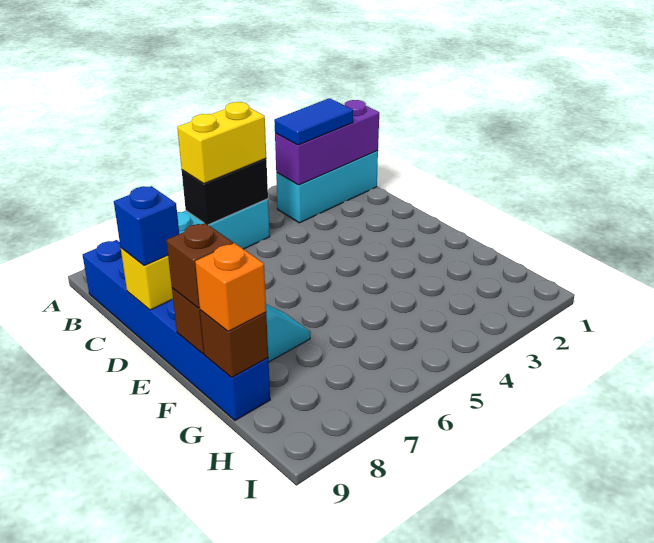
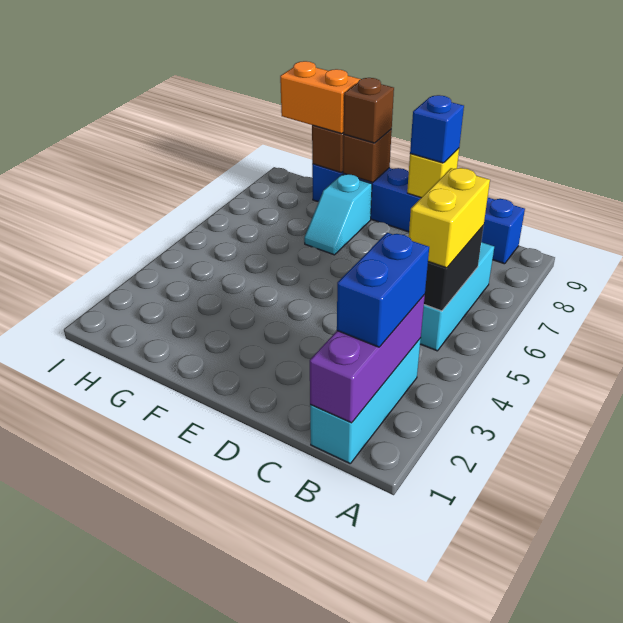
blue 1x2 tile [274,98,353,145] -> blue 1x2 brick [337,233,429,347]
orange 1x1 brick [195,243,266,331] -> orange 1x2 brick [280,61,360,134]

